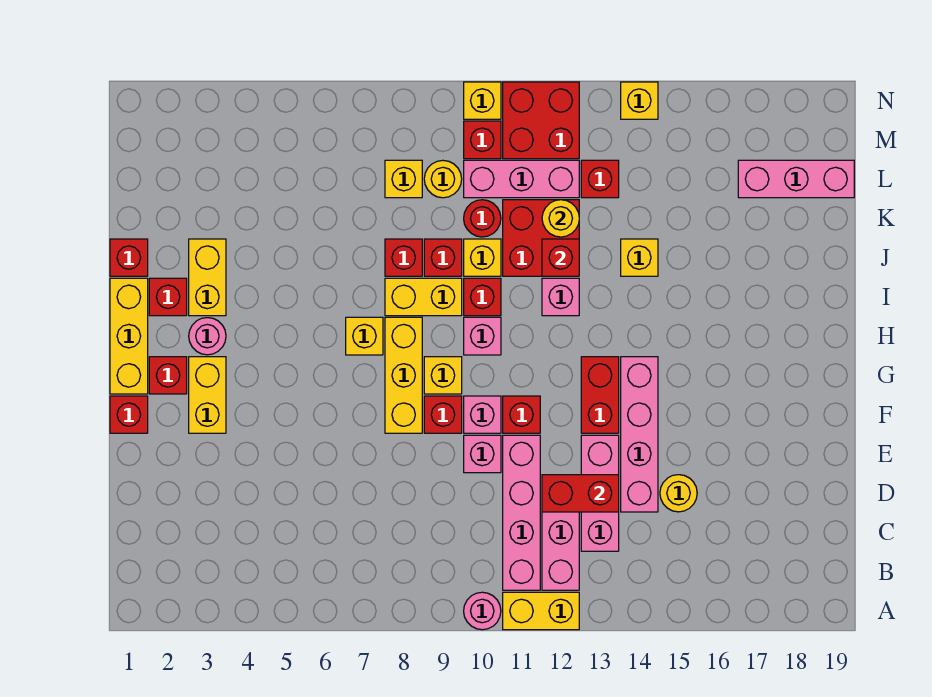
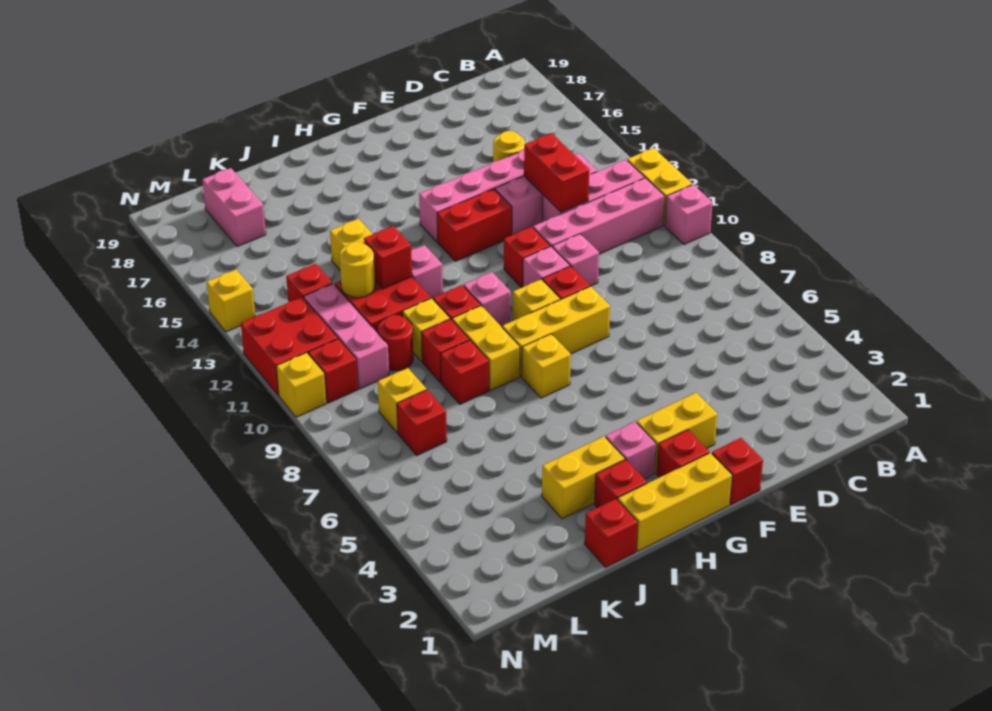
pink 1x1 round brick [464,592,501,630] -> pink 1x1 brick [665,185,713,244]
pink 1x1 round brick [189,318,226,355] -> pink 1x1 brick [606,422,656,479]
none -> red 1x1 brick [397,390,447,455]
yellow 1x1 round brick [424,160,462,198] -> none
pink 1x3 brick [738,160,854,198] -> pink 1x2 brick [202,168,266,246]

